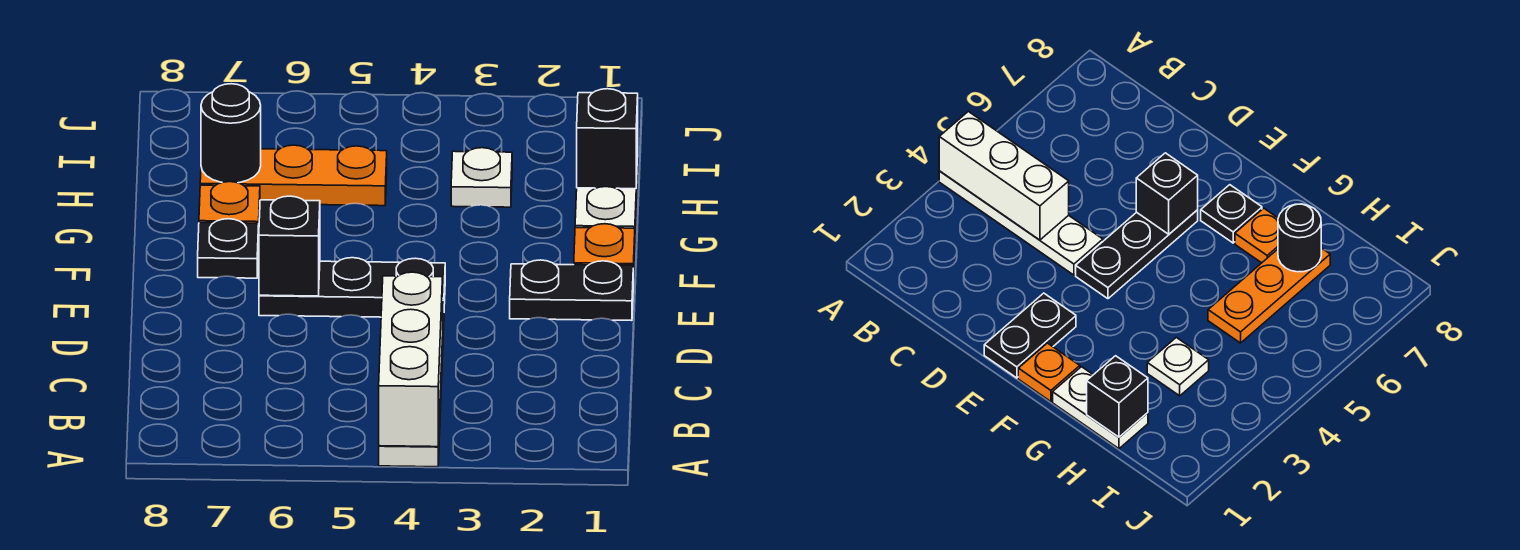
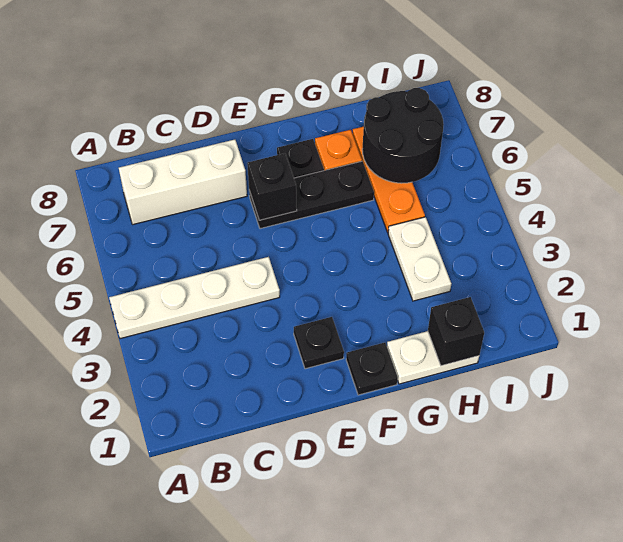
white 1x3 brick [379,272,443,447] -> white 1x3 brick moved to [119,140,247,225]
black 1x2 plate [510,260,633,321] -> black 1x1 plate [294,317,344,369]
black 1x3 plate [259,258,445,317] -> black 1x3 plate turned to [249,161,374,229]
orange 1x1 plate [574,224,635,283] -> black 1x1 plate [346,343,398,395]
white 1x1 plate [451,148,512,207] -> white 1x2 plate [388,217,451,301]
black 1x1 round brick [201,84,261,183] -> black 2x2 round brick [362,88,444,183]

